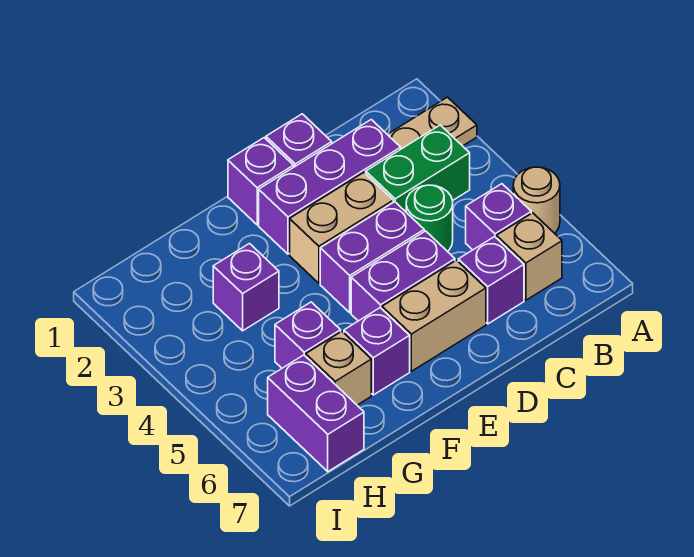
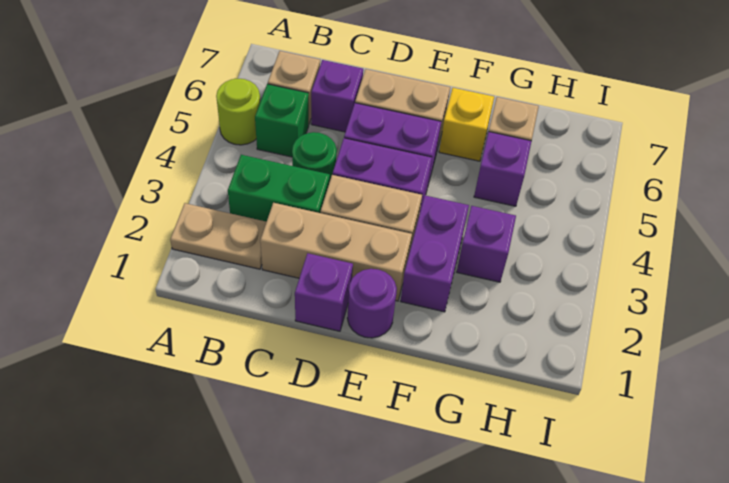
tan 1x1 round brick [513,167,560,233] -> lime 1x1 round brick [216,79,260,145]
purple 1x1 brick [466,184,531,250] -> green 1x1 brick [255,84,309,157]
purple 1x3 brick [259,120,401,254] -> tan 1x3 brick [260,203,412,301]
purple 1x1 brick [228,138,294,225] -> purple 1x1 round brick [347,269,397,338]
purple 1x1 brick [344,308,410,395] -> yellow 1x1 brick [439,88,494,161]
purple 1x2 brick [268,355,364,472] -> purple 1x2 brick moved to [401,195,469,312]

